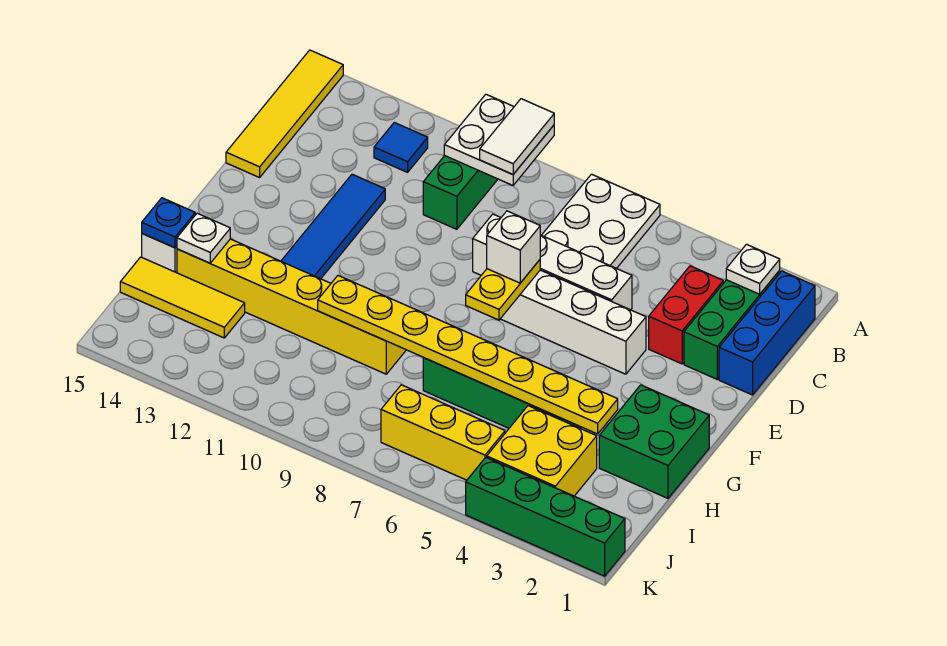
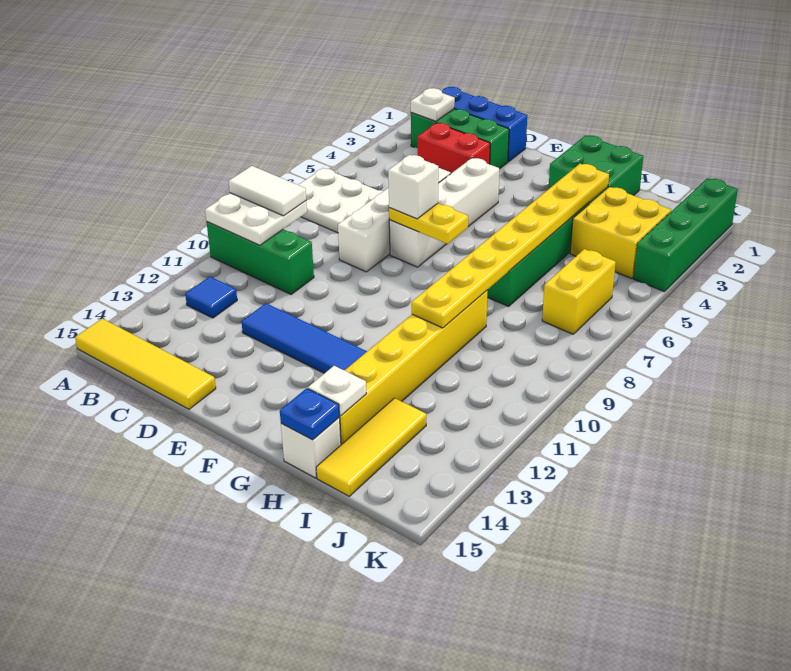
yellow 1x3 brick [381,385,505,480] -> yellow 1x2 brick [542,249,616,334]

